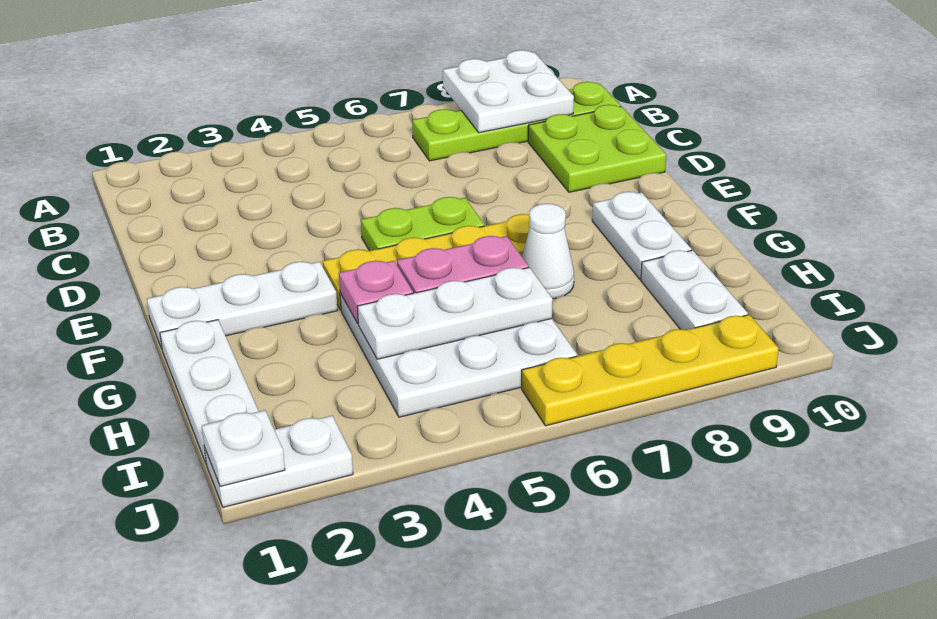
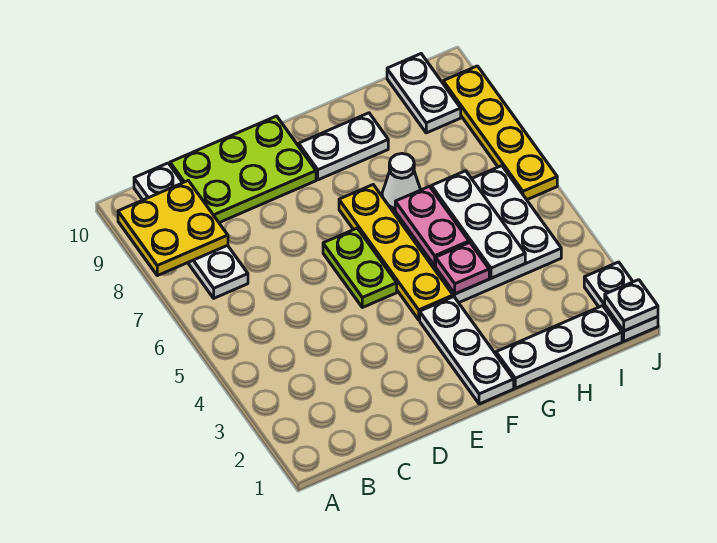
white 2x2 plate [443,50,574,133] -> yellow 2x2 plate [118,181,228,276]
lime 1x4 plate [412,82,621,161] -> white 1x4 plate [134,163,248,298]
lime 2x2 plate [528,105,666,192] -> lime 2x3 plate [170,116,316,223]
white 1x2 plate [641,250,748,330] -> white 1x2 plate turned to [387,54,461,133]

